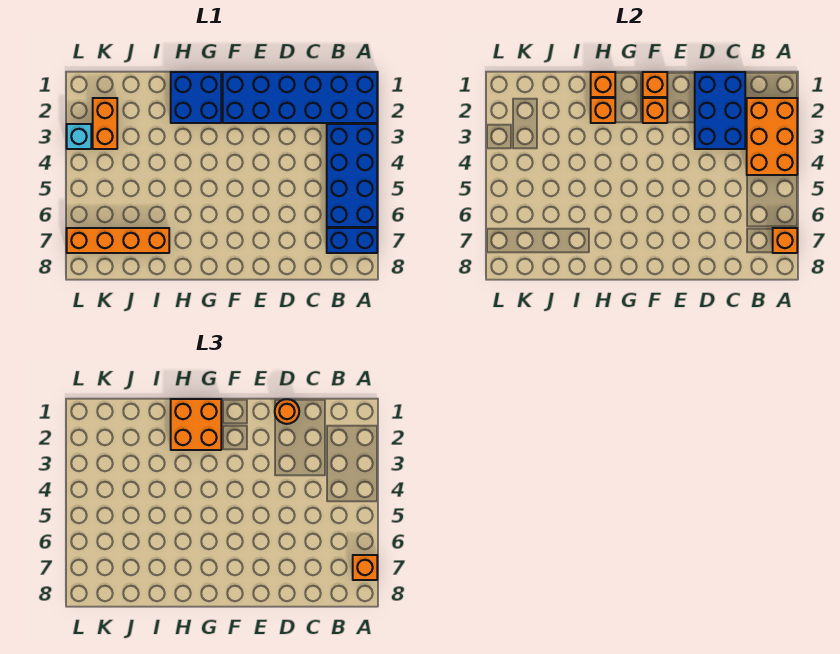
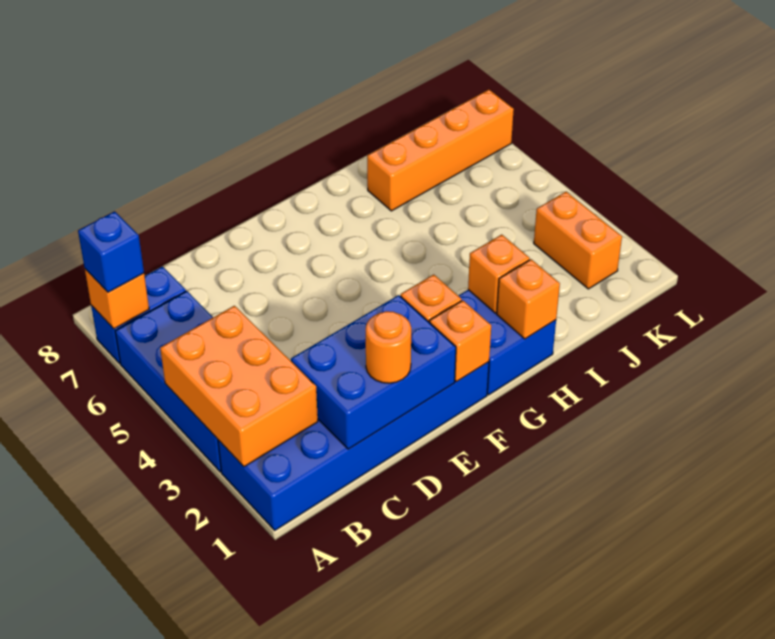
orange 1x1 brick [353,555,377,580] -> blue 1x1 brick [78,211,144,292]
blue 2x3 brick [695,72,745,149] -> blue 2x3 brick turned to [291,295,456,449]
orange 2x2 brick [171,399,221,450] -> none
cyan 1x1 brick [67,124,91,149] -> none

